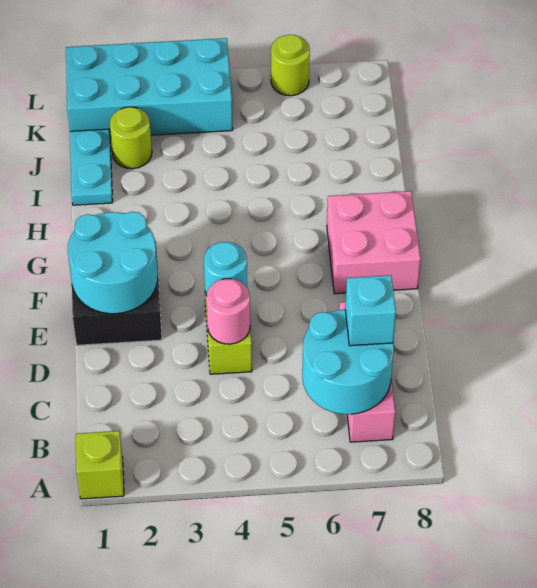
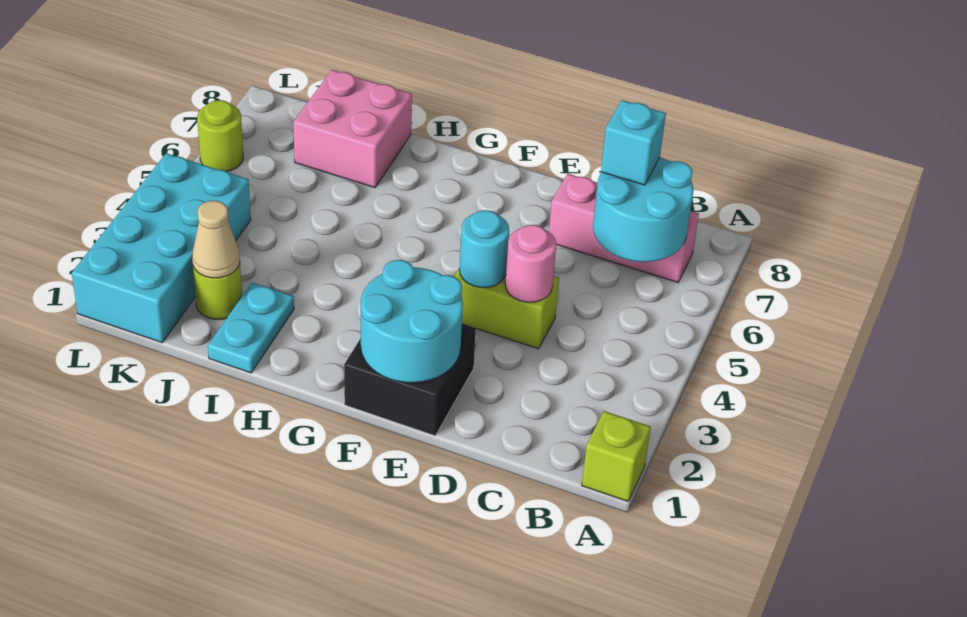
pink 2x2 brick [327,191,421,294] -> pink 2x2 brick moved to [293,70,412,188]
cyan 1x2 plate [70,129,113,205] -> cyan 1x2 plate turned to [208,282,294,373]
none -> tan 1x1 cone [192,201,240,278]

